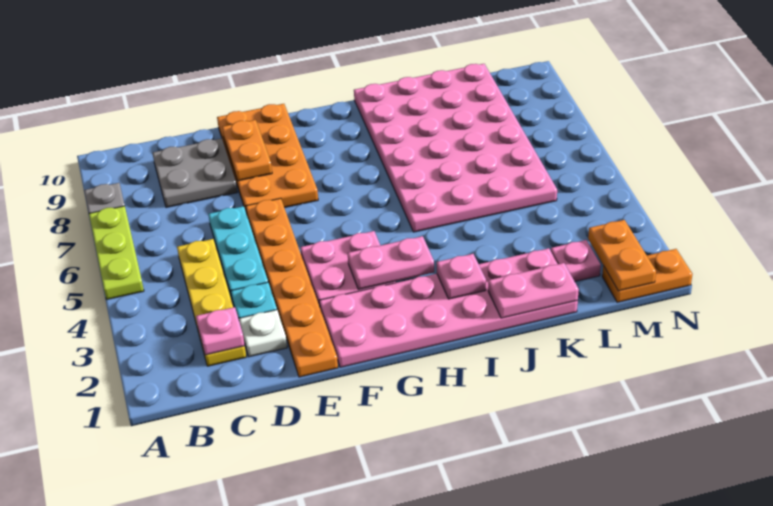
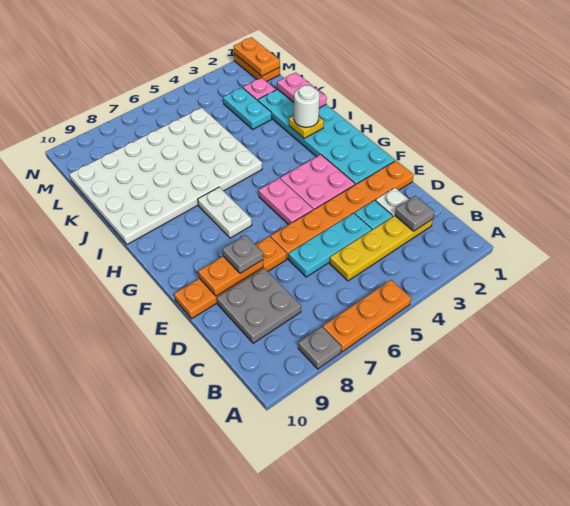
lime 1x3 plate [89,206,144,299] -> orange 1x3 plate [323,280,411,352]
pink 1x1 plate [196,307,245,355] -> grey 1x1 plate [395,196,434,231]
orange 2x4 plate [217,104,318,214] -> orange 1x4 plate [174,236,287,319]
none -> grey 1x1 plate [222,235,263,273]
pink 2x6 plate [319,248,578,367] -> cyan 2x6 plate [258,89,395,185]
pink 1x2 plate [348,236,434,289] -> pink 1x2 plate moved to [259,178,313,225]
none -> white 1x2 plate [198,187,252,238]
pink 1x1 plate [437,254,486,299] -> yellow 1x1 plate [289,115,324,138]
none -> white 1x1 round brick [294,85,320,127]
pink 4x6 plate [354,64,557,232] -> white 4x6 plate [69,108,262,244]
none -> cyan 1x2 plate [223,88,272,129]
orange 1x2 plate [588,220,656,291] -> orange 1x2 plate turned to [234,37,280,76]

